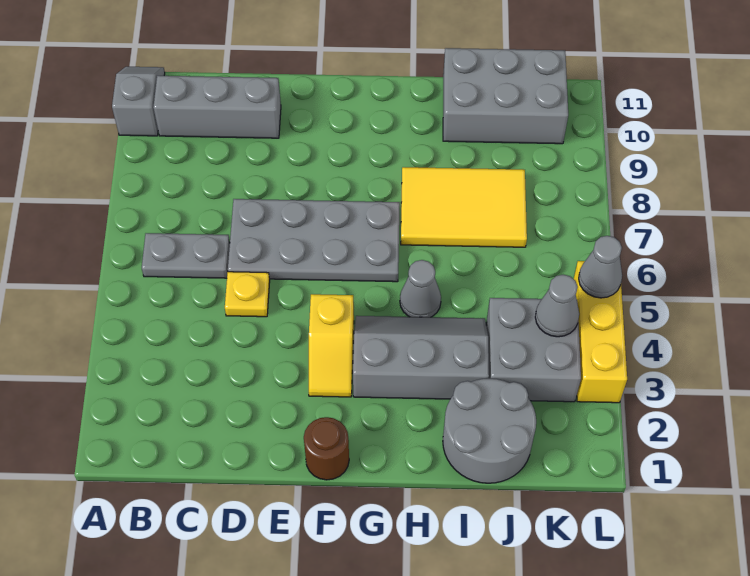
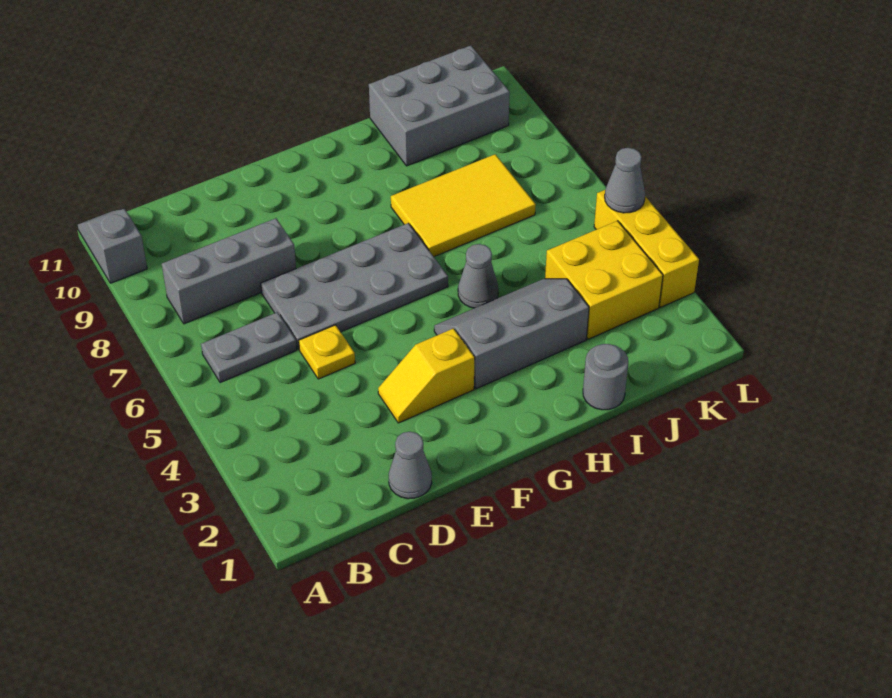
grey 1x3 brick [153,76,281,138] -> grey 1x3 brick moved to [162,218,296,324]
brown 1x1 round brick [304,417,349,480] -> none
yellow 1x2 slope [309,294,354,397] -> yellow 1x2 slope turned to [378,328,475,423]
grey 2x2 round brick [443,379,536,483] -> grey 1x1 round brick [583,344,628,410]
grey 2x2 brick [486,298,581,402] -> yellow 2x2 brick [545,221,663,339]
grey 1x1 cone [535,275,579,337] -> grey 1x1 cone moved to [389,432,432,499]

